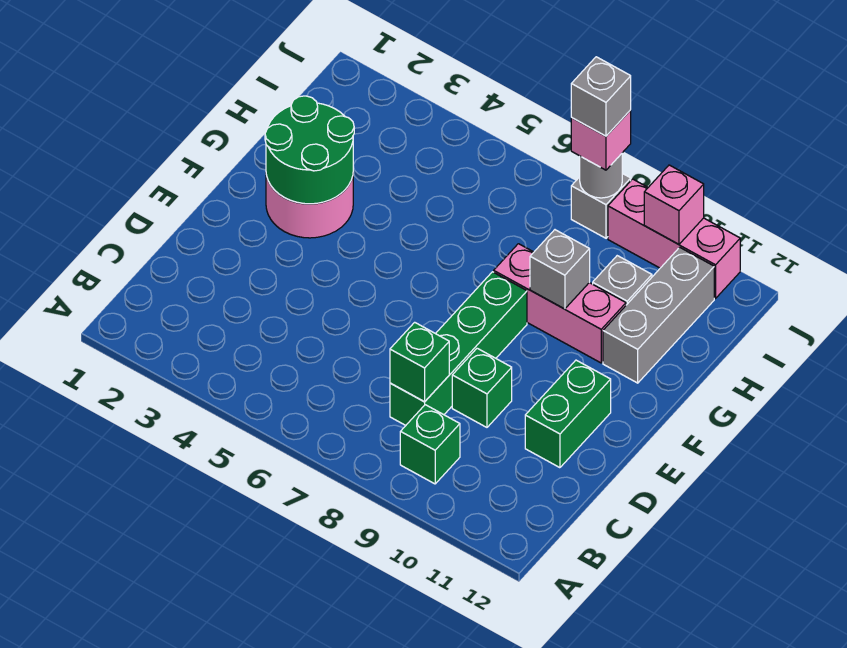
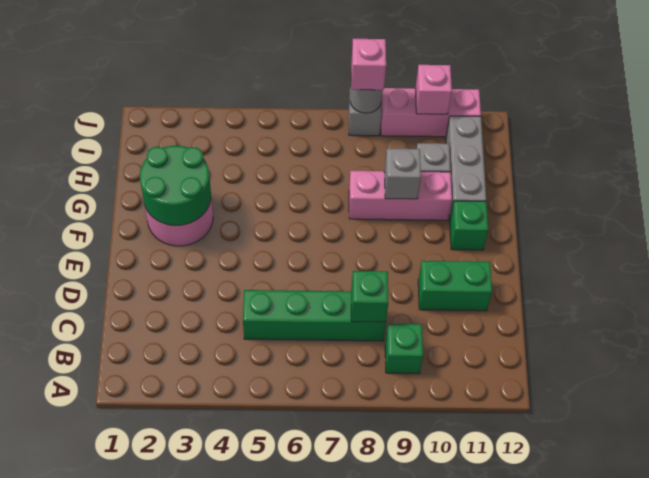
green 1x4 brick [390,272,527,425] -> green 1x4 brick turned to [243,290,386,341]
green 1x1 brick [452,348,512,427] -> green 1x1 brick moved to [450,201,488,250]
green 1x2 brick [525,360,611,468] -> green 1x2 brick turned to [418,261,492,311]
grey 1x1 brick [571,57,631,136] -> none

